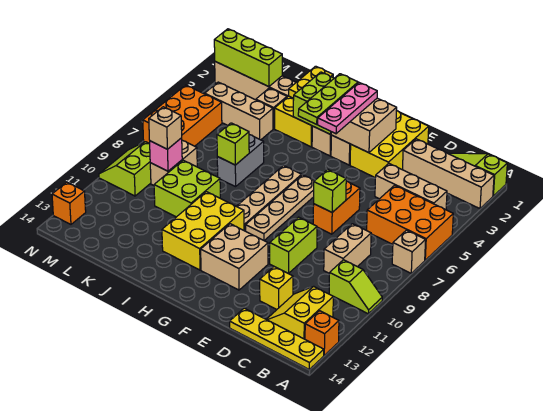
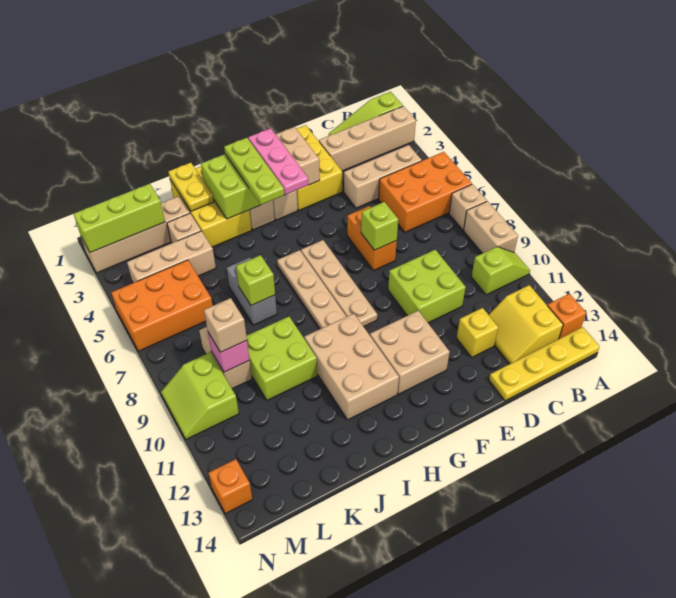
tan 1x2 brick [324,224,371,274] -> tan 1x2 brick moved to [464,201,518,253]
lime 1x2 brick [270,217,317,274] -> lime 2x2 brick [388,250,466,323]
yellow 2x3 brick [162,192,244,270] -> tan 2x3 brick [304,314,399,420]
orange 2x3 brick [143,85,222,146] -> orange 2x3 brick turned to [111,260,213,351]

